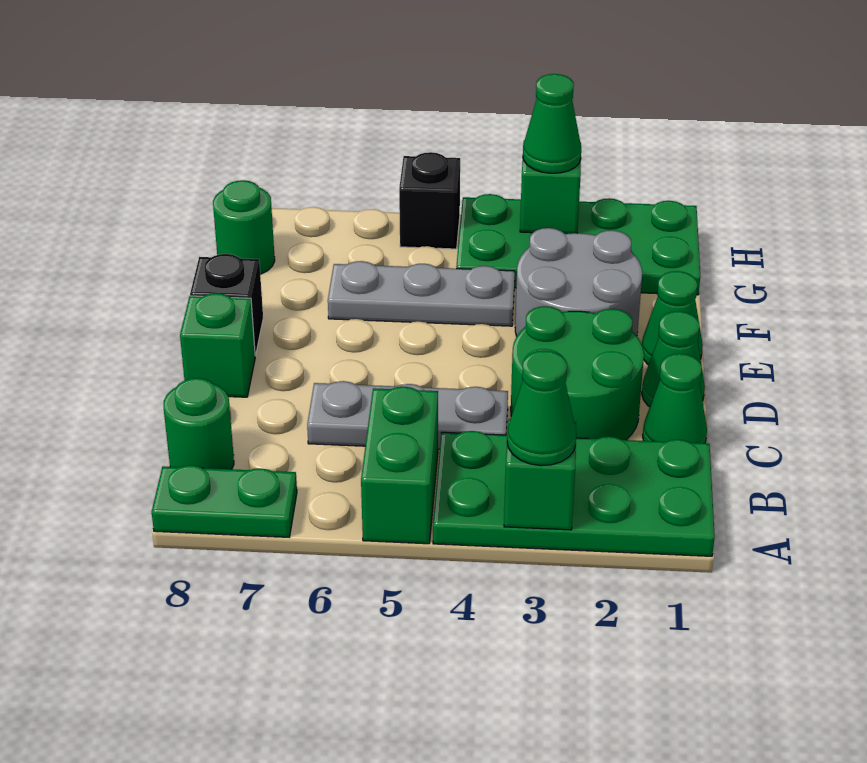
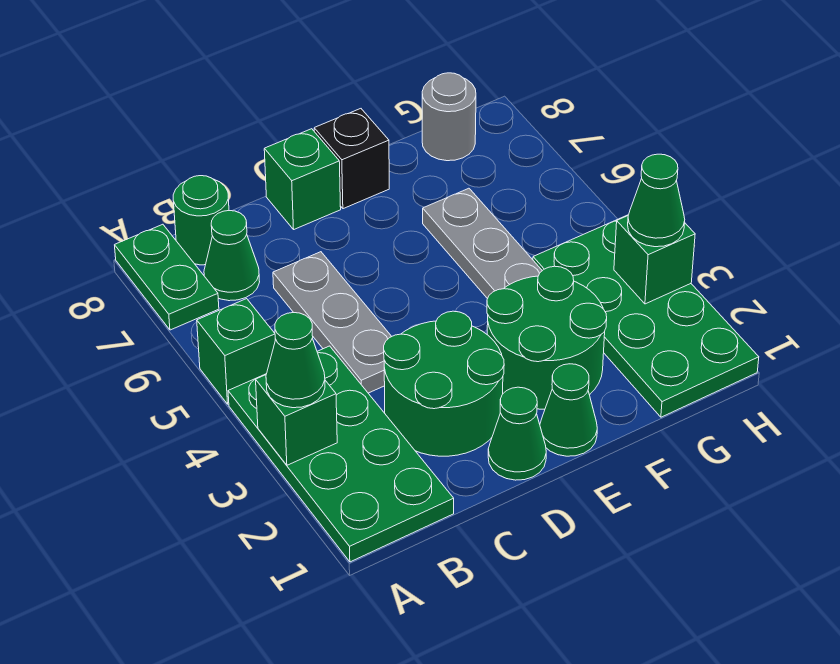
green 1x2 brick [361,387,438,544] -> green 1x1 brick [197,299,275,404]
green 1x1 cone [643,354,707,443] -> green 1x1 cone moved to [204,211,260,301]
grey 2x2 round brick [515,228,642,336] -> green 2x2 round brick [487,266,607,409]
green 1x1 round brick [213,180,275,274] -> grey 1x1 round brick [422,73,476,161]
black 1x1 brick [399,152,460,249] -> none

